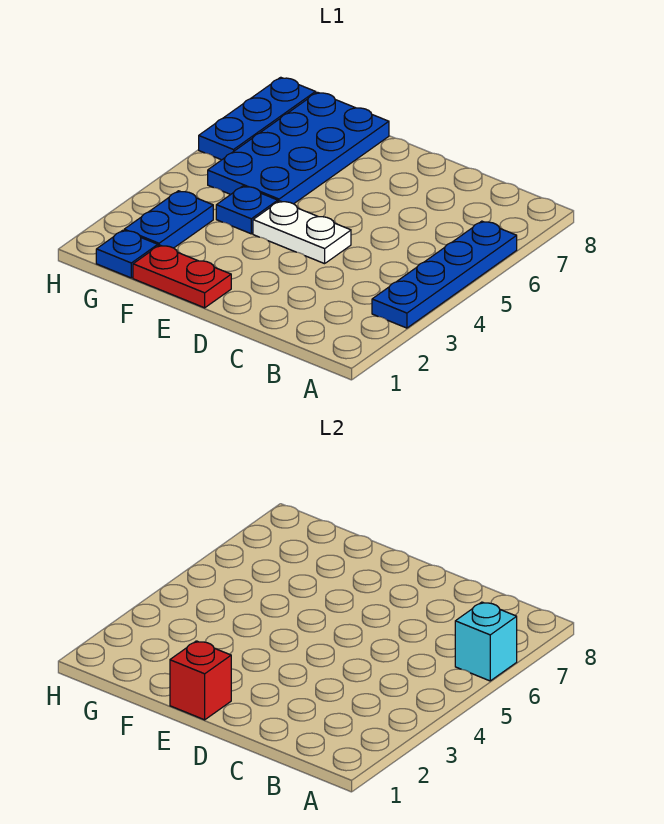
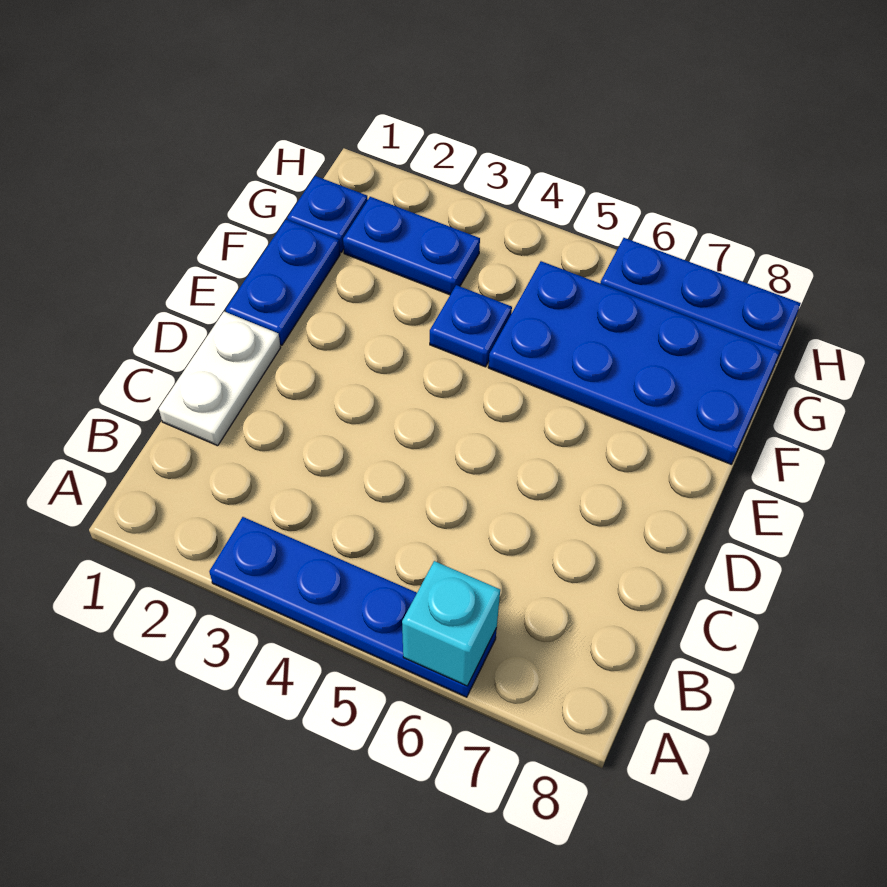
white 1x2 plate [253,201,351,264] -> white 1x2 plate moved to [159,312,281,446]
red 1x2 plate [133,245,231,308] -> blue 1x2 plate [226,219,340,345]
red 1x1 brick [170,641,231,720] -> none

